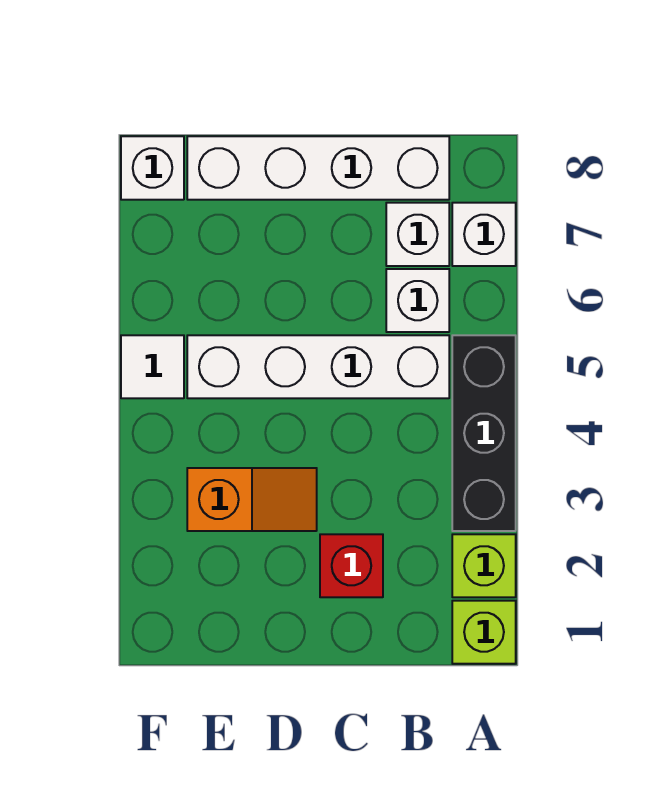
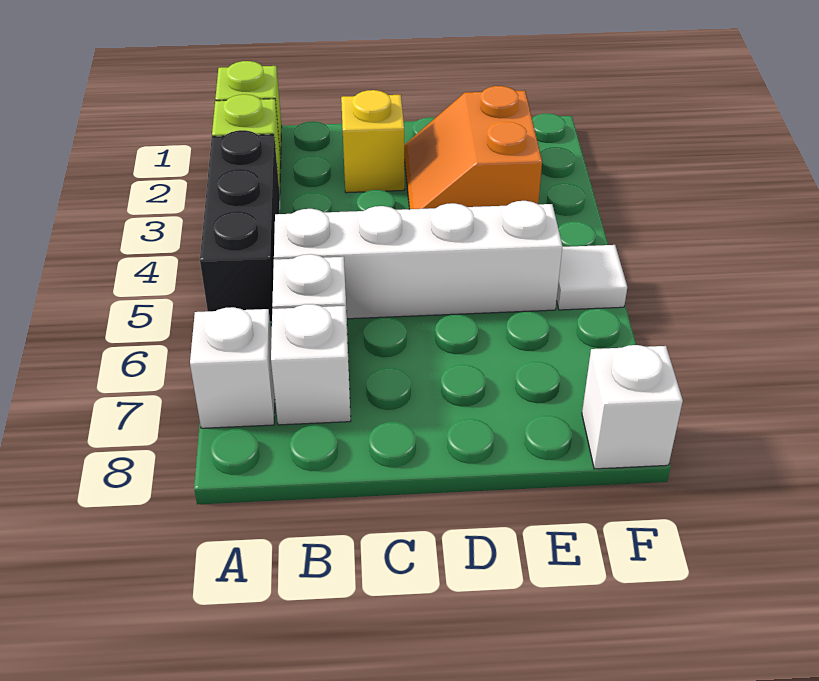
white 1x4 brick [187,136,449,200] -> none
red 1x1 brick [320,534,383,597] -> yellow 1x1 brick [341,90,405,193]
orange 1x2 slope [187,468,317,531] -> orange 2x2 slope [404,86,542,209]

